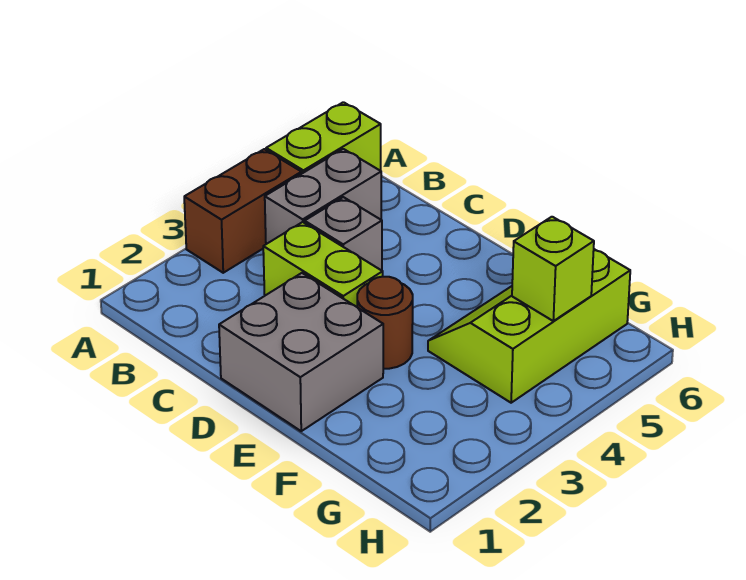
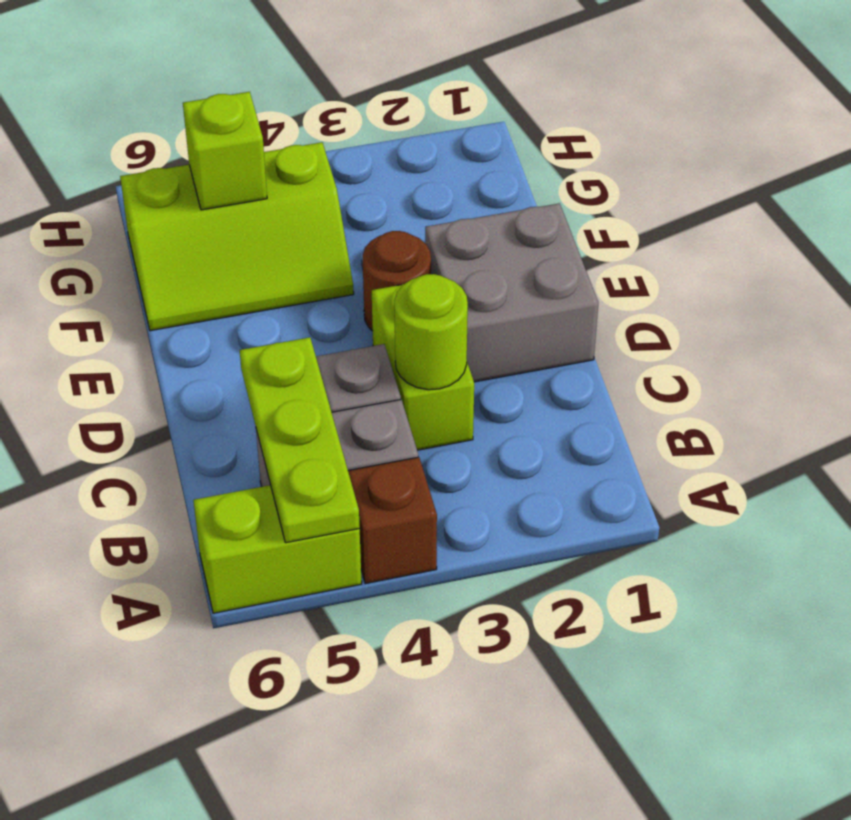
brown 1x2 brick [184,149,302,273] -> brown 1x1 brick [348,457,437,584]
none -> lime 1x3 plate [240,337,360,543]
none -> lime 1x1 round brick [394,274,468,390]

